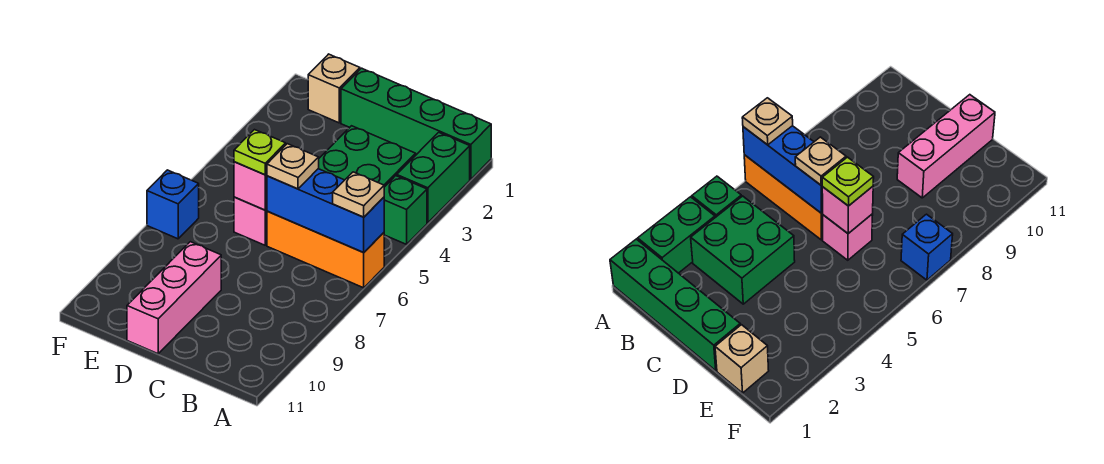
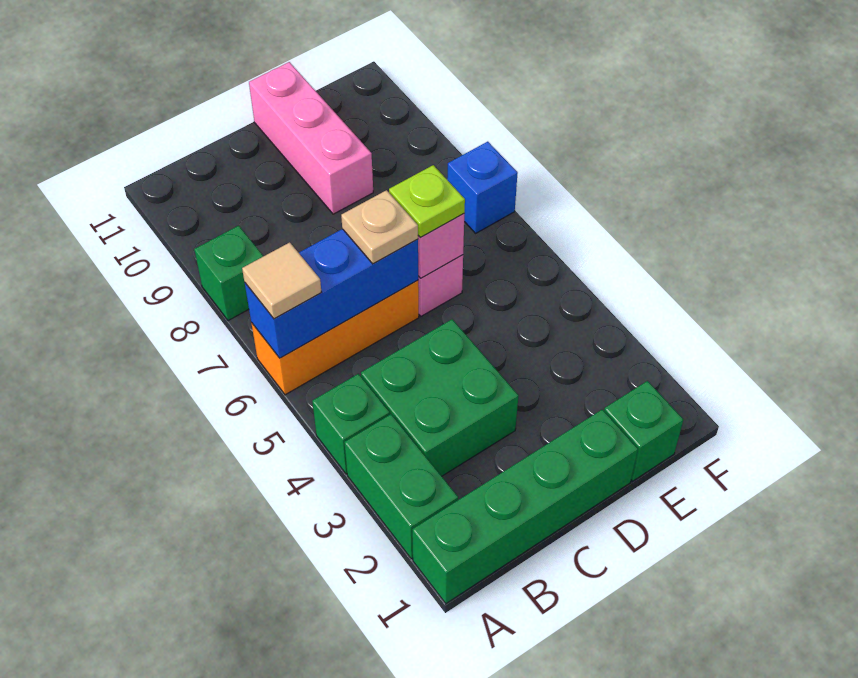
tan 1x1 plate [333,172,384,217] -> tan 1x1 tile [242,242,322,319]
none -> green 1x1 brick [194,226,263,321]
tan 1x1 brick [308,54,360,123] -> green 1x1 brick [604,381,683,481]

